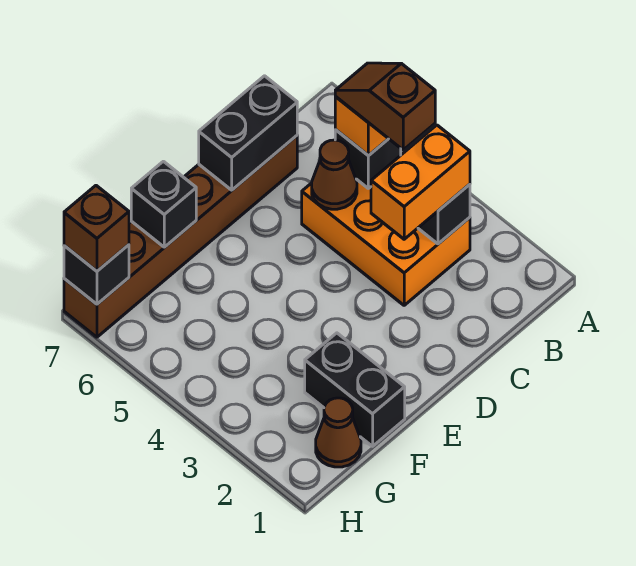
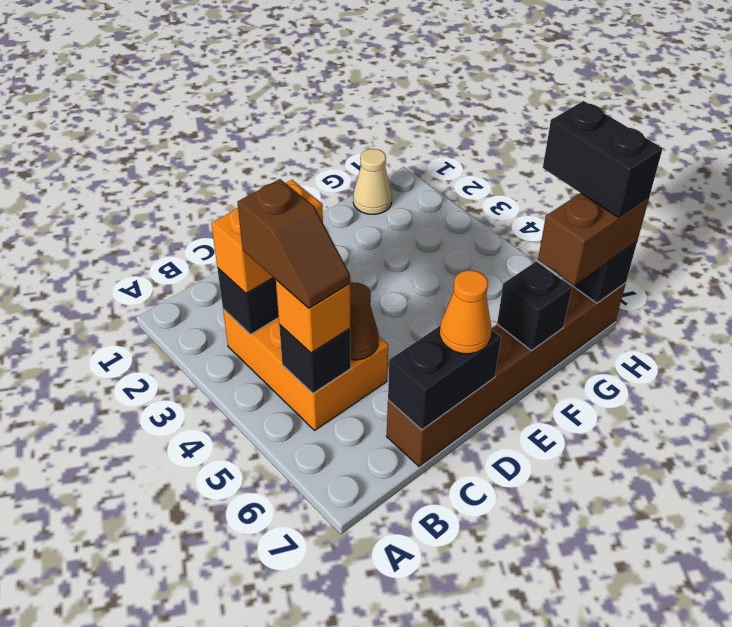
none -> orange 1x1 cone [440,270,491,354]
black 1x2 brick [305,333,405,446] -> black 1x2 brick moved to [543,101,663,217]
brown 1x1 cone [316,398,361,467] -> tan 1x1 cone [353,149,392,214]
brown 1x1 brick [64,186,129,271] -> brown 1x2 brick [538,193,649,285]

